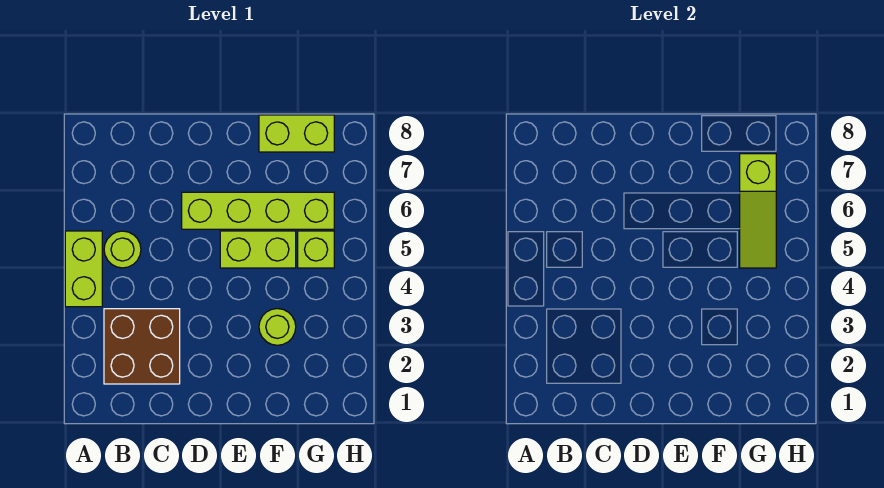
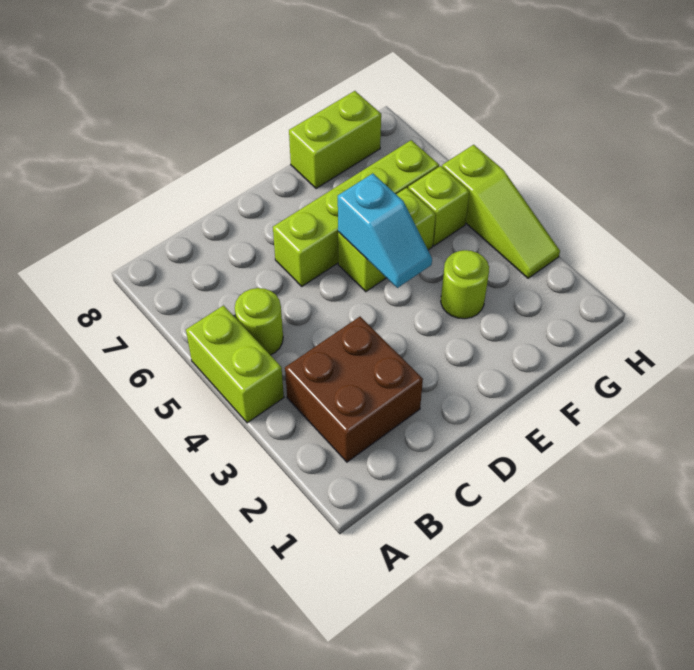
none -> cyan 1x2 slope [338,174,432,288]
lime 1x3 slope [740,154,776,268] -> lime 1x3 slope moved to [442,145,560,278]

